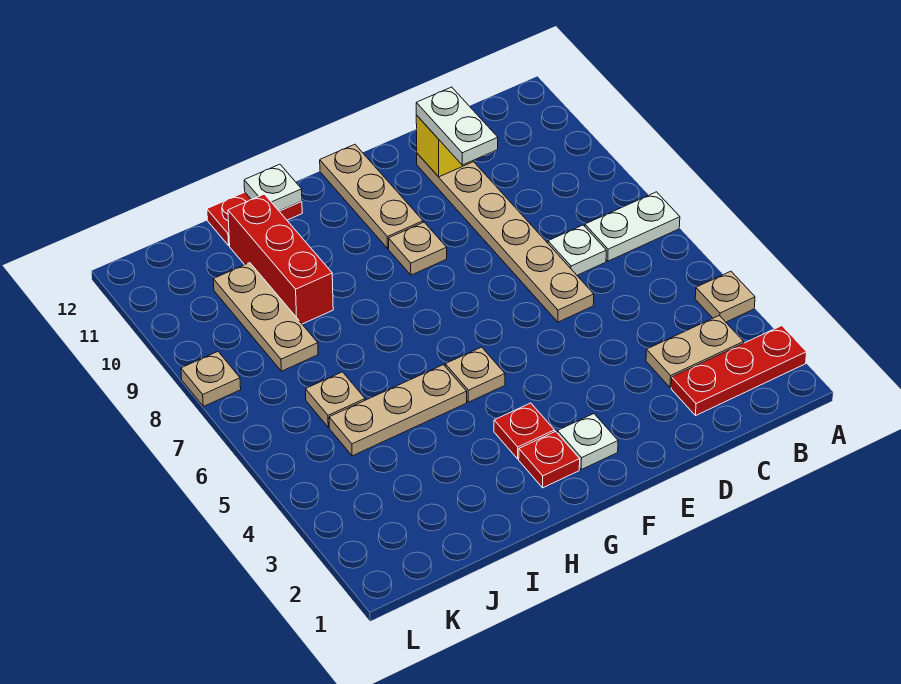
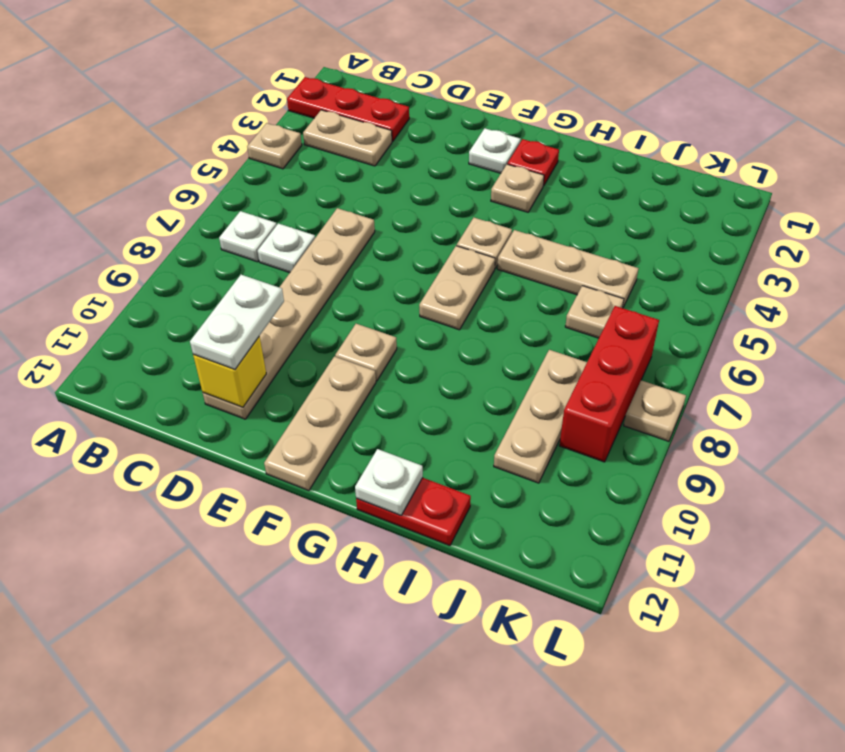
white 1x2 plate [585,192,680,261] -> white 1x1 plate [219,211,277,262]
red 1x1 plate [494,403,555,459] -> tan 1x1 plate [491,164,544,212]
none -> tan 1x2 plate [419,246,495,330]
red 1x3 brick [228,194,333,324] -> red 1x3 brick moved to [559,306,659,462]

